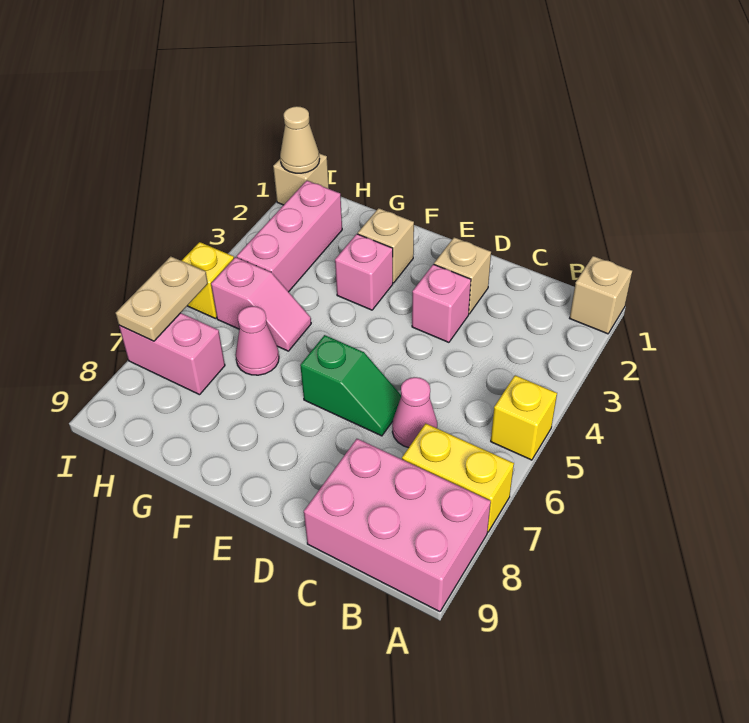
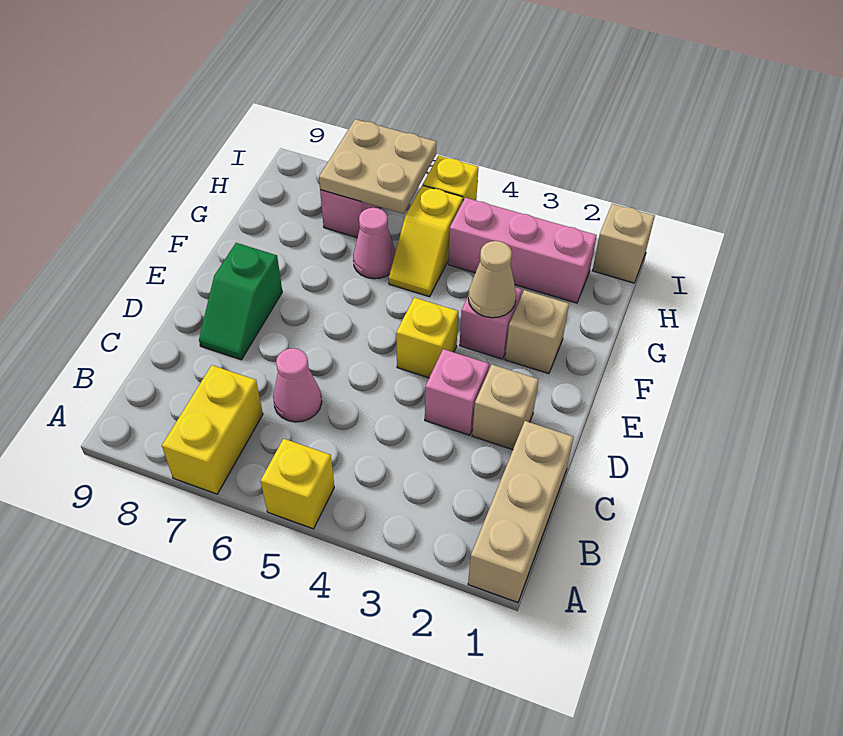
tan 1x1 brick [570,256,632,334] -> tan 1x3 brick [468,421,574,603]
pink 2x3 brick [304,439,491,612] -> none
green 1x2 slope [300,335,401,436] -> green 1x2 slope moved to [199,243,282,360]
none -> yellow 1x1 brick [396,297,458,378]
pink 1x2 slope [211,257,311,351] -> yellow 1x2 slope [389,185,463,297]
tan 1x1 cone [280,106,319,173] -> tan 1x1 cone moved to [468,241,516,318]
tan 1x2 plate [116,256,208,341] -> tan 2x2 plate [319,119,437,214]

